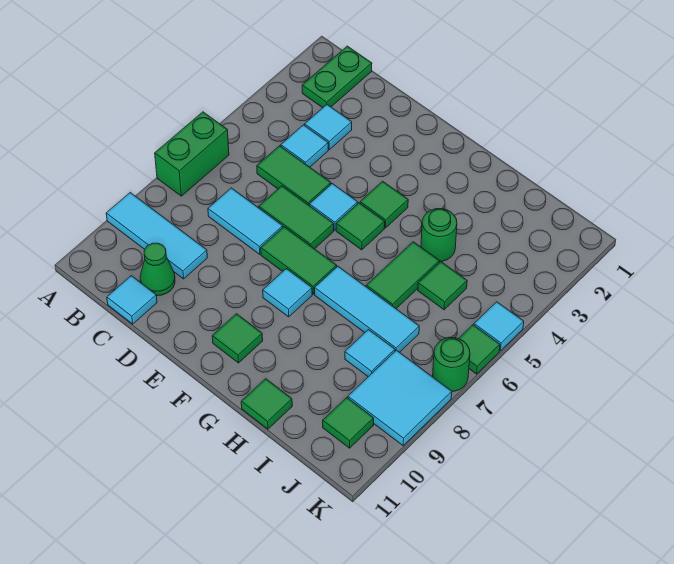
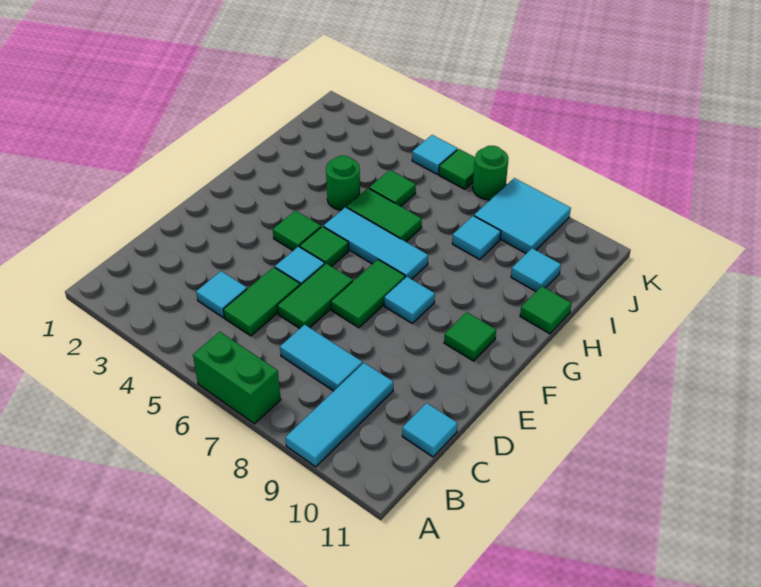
green 1x2 plate [302,46,372,108] -> none
cyan 1x1 tile [305,105,352,150] -> cyan 1x1 tile moved to [511,248,561,291]
cyan 1x2 tile [208,188,283,254] -> cyan 1x2 tile turned to [280,325,363,391]
green 1x1 cone [140,243,175,296] -> none
cyan 1x3 tile [315,266,419,352] -> cyan 1x3 tile turned to [324,207,428,279]
green 1x1 tile [323,398,374,448] -> none

